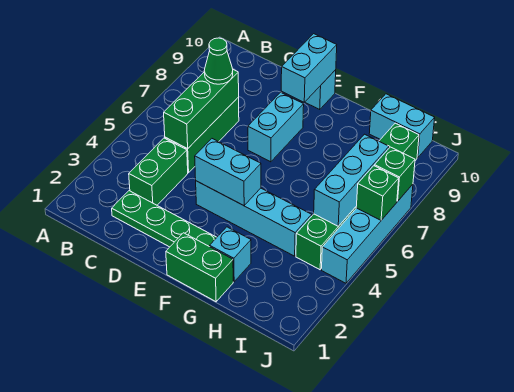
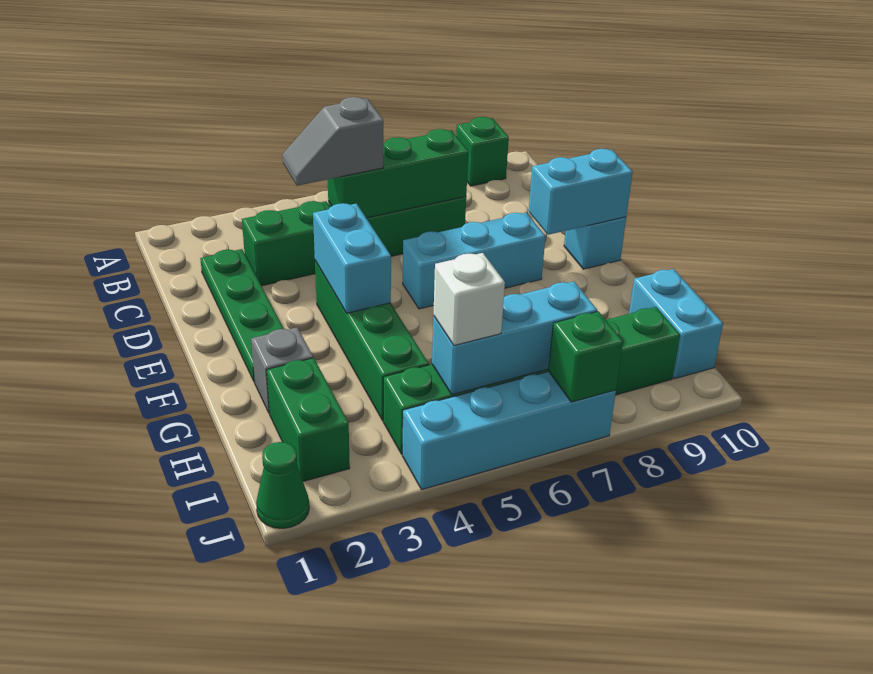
none -> grey 1x2 slope [282,97,383,186]
green 1x1 cone [204,38,233,84] -> green 1x1 cone moved to [256,442,309,528]
cyan 1x4 brick [196,181,312,256] -> green 1x4 brick [315,261,429,421]
cyan 1x2 brick [248,92,304,162] -> cyan 1x3 brick [403,213,546,309]
green 1x2 brick [166,233,233,302] -> green 1x2 brick moved to [266,358,350,481]
cyan 1x1 brick [210,227,251,282] -> grey 1x1 brick [251,327,313,414]
none -> white 1x1 brick [433,253,505,345]
green 1x1 brick [356,166,399,220] -> green 1x1 brick moved to [456,117,509,186]

